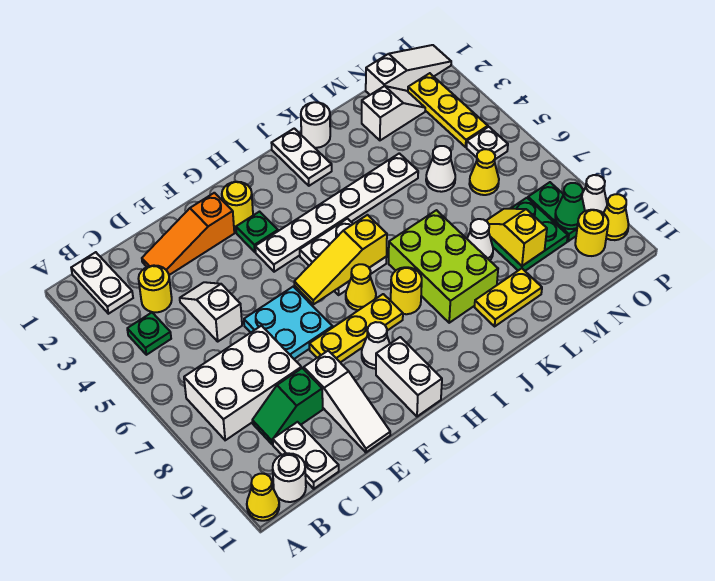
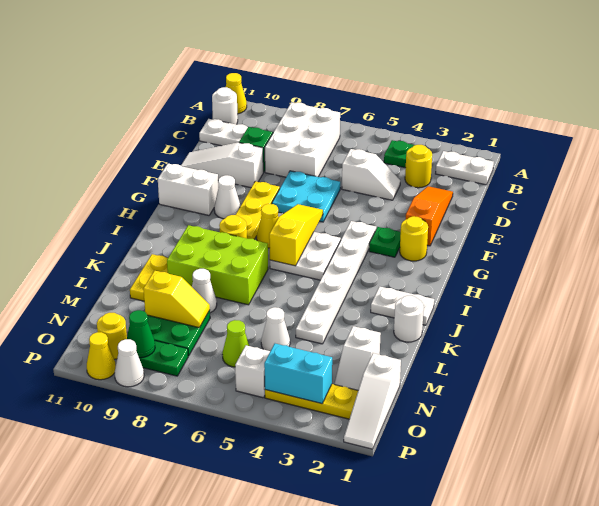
yellow 1x1 cone [469,149,499,195] -> lime 1x1 cone [222,320,249,367]
none -> cyan 1x2 brick [264,344,332,404]
white 1x1 plate [467,127,508,159] -> white 1x1 brick [235,345,270,398]

